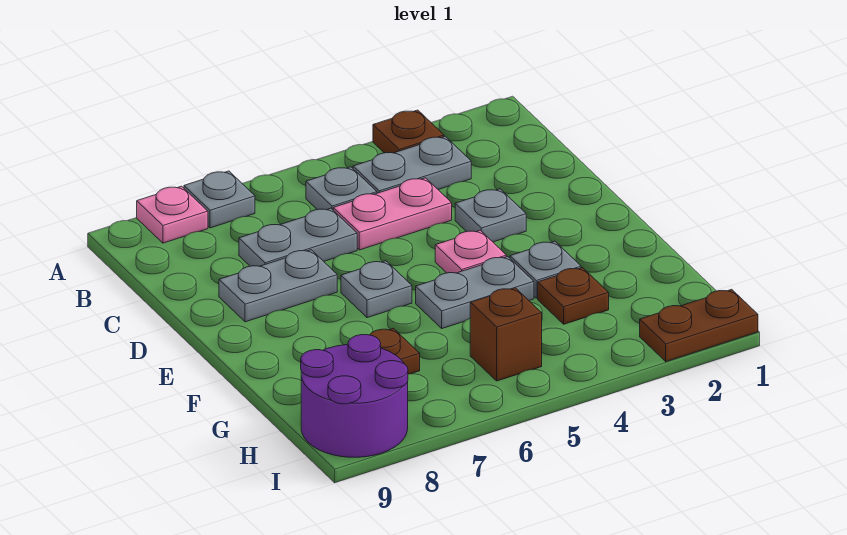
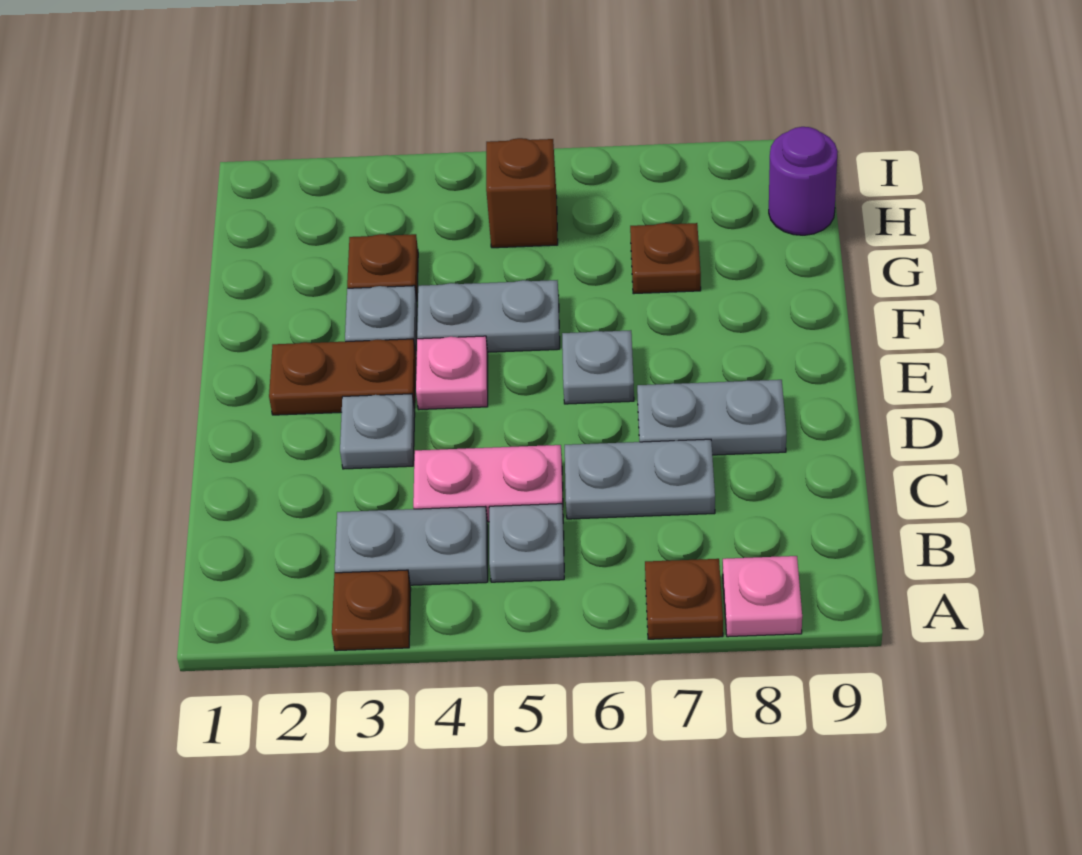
grey 1x1 plate [184,171,255,228] -> brown 1x1 plate [645,559,723,639]
purple 2x2 round brick [301,335,408,457] -> purple 1x1 round brick [769,127,838,235]
brown 1x2 plate [640,289,758,361] -> brown 1x2 plate moved to [269,339,416,415]

